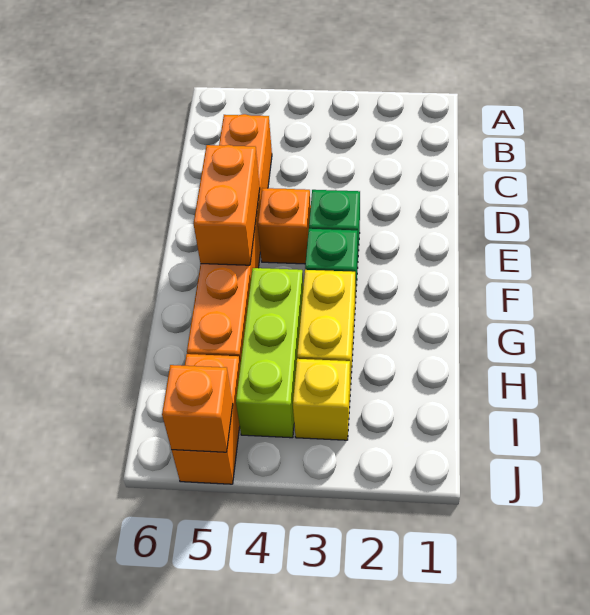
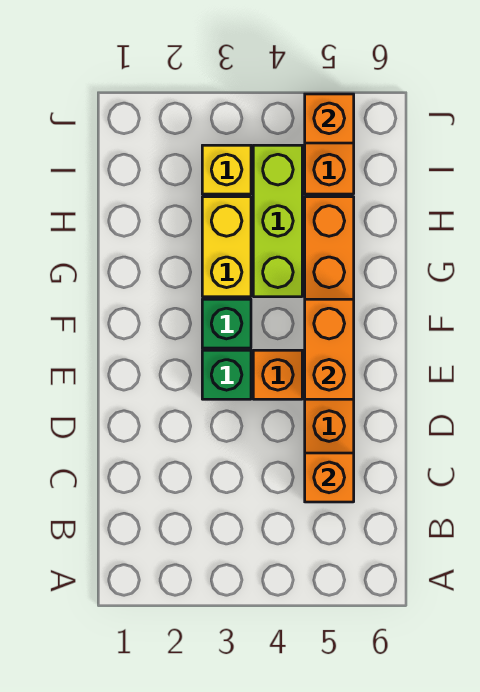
none -> orange 1x1 brick [305,453,354,502]

